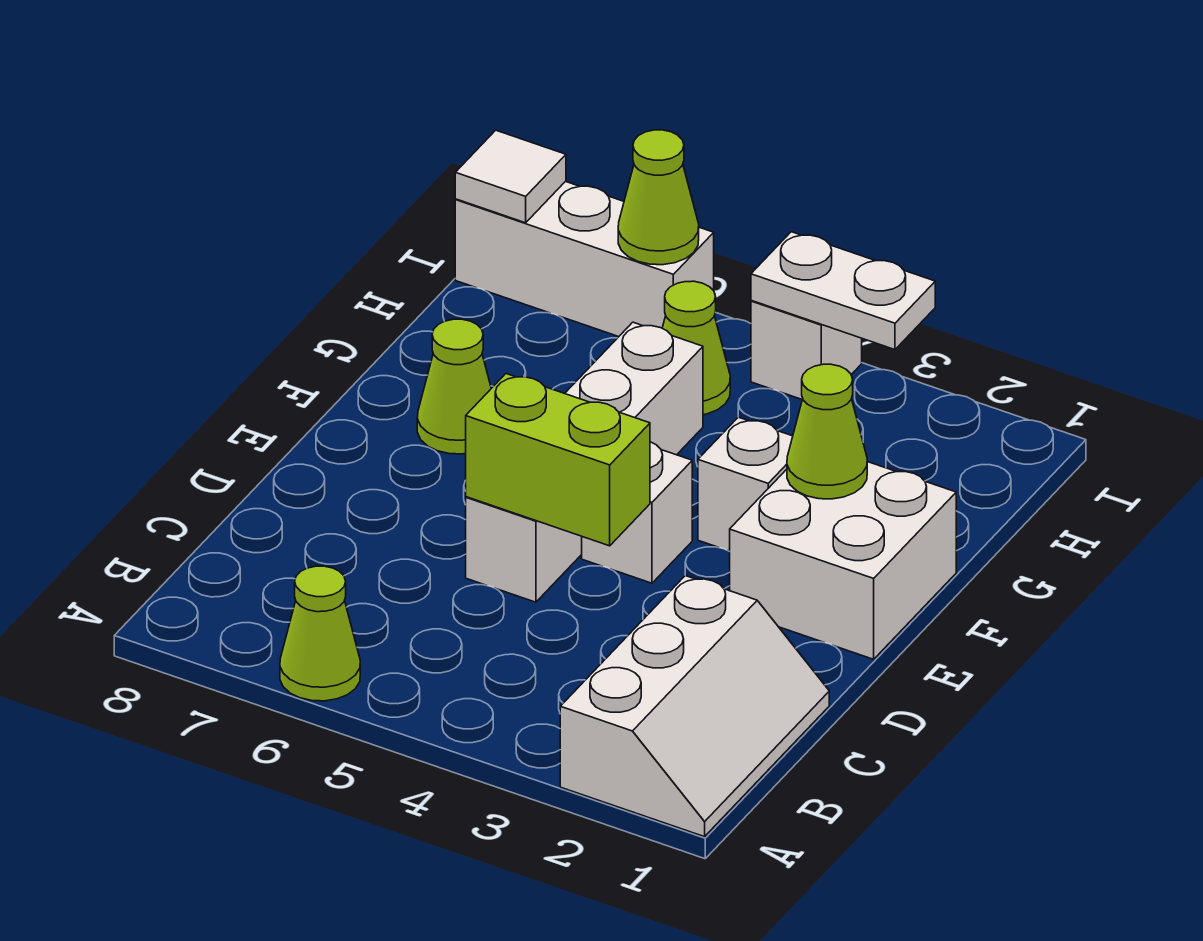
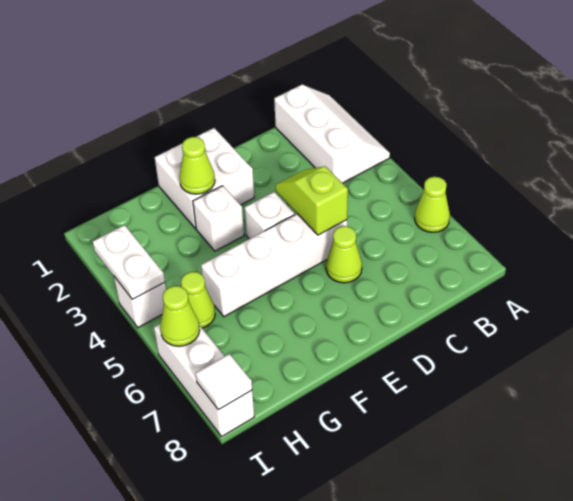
white 2x3 slope [560,576,829,837] -> white 2x3 slope turned to [274,85,390,183]
lime 1x2 brick [466,374,650,546] -> lime 1x2 slope [275,166,348,235]
lime 1x1 cone [417,319,491,454] -> lime 1x1 cone moved to [326,226,362,283]

